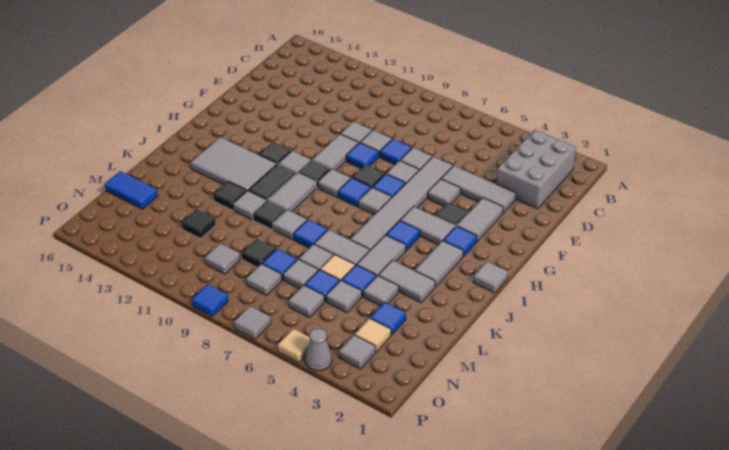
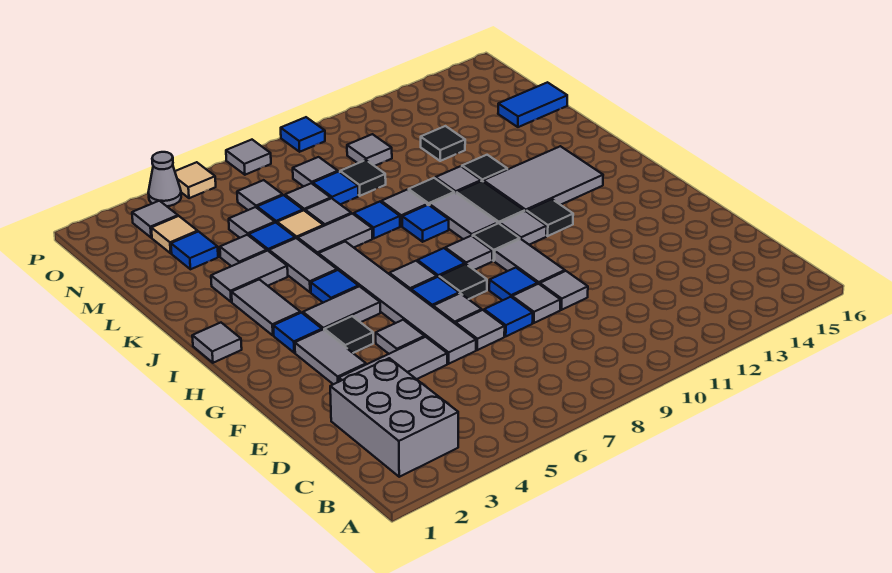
none -> blue 1x1 tile [402,205,449,242]

